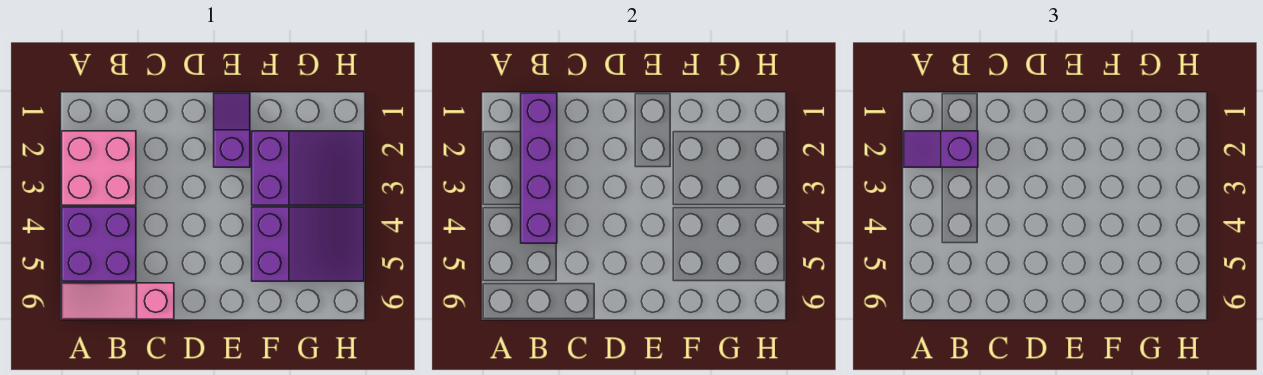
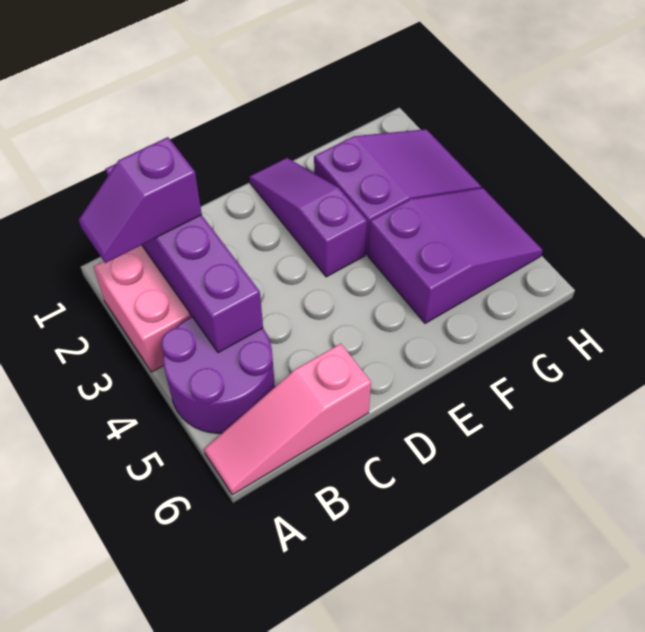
purple 2x2 brick [62,207,136,281] -> purple 2x2 round brick [161,316,275,433]
purple 1x2 slope [214,93,250,167] -> purple 1x3 slope [250,158,367,277]

